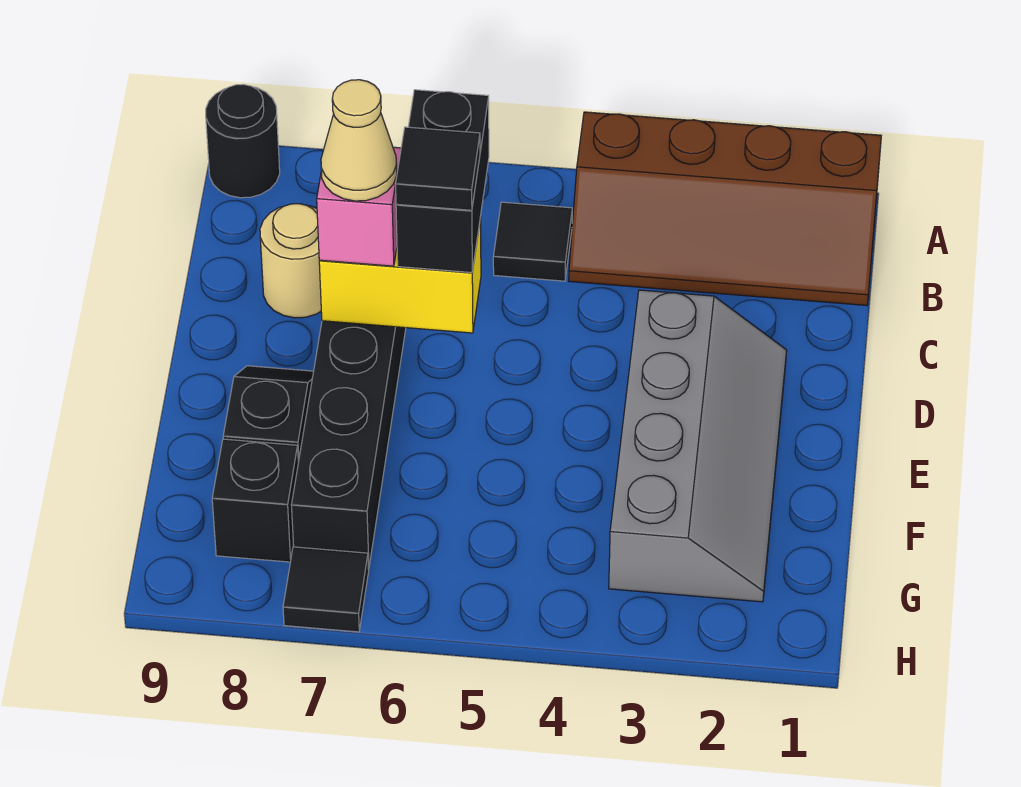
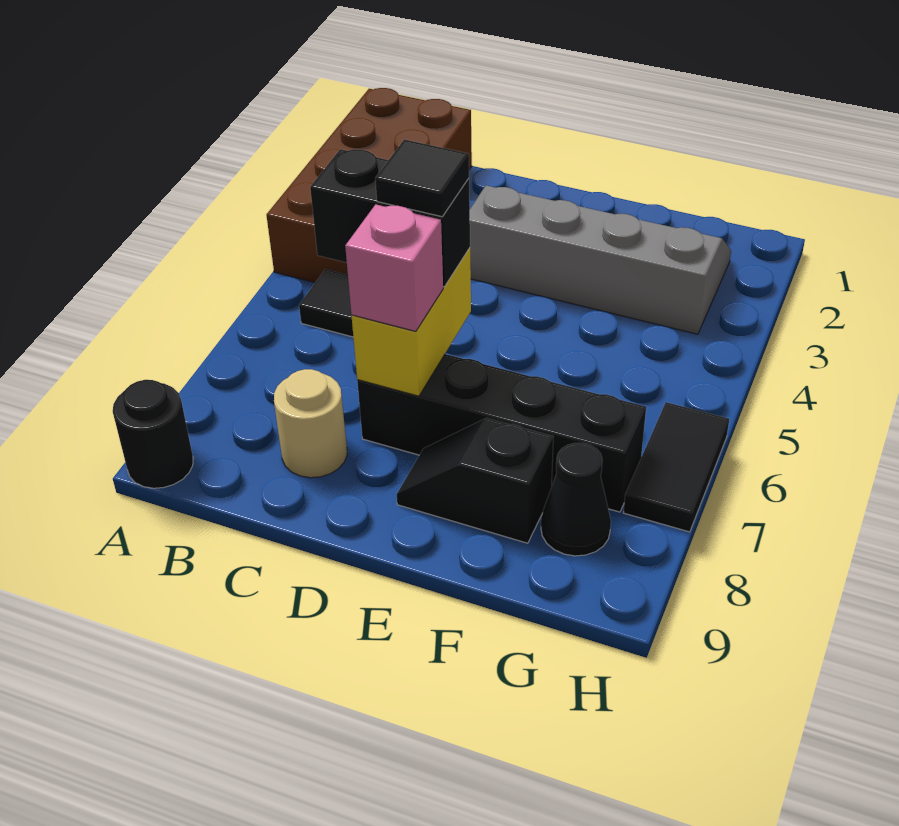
brown 2x4 slope [569,112,881,305] -> brown 2x4 brick [267,88,472,282]
tan 1x1 cone [321,80,397,201] -> none
black 1x1 brick [212,439,298,562] -> black 1x1 cone [541,443,611,556]
black 1x1 tile [283,547,369,632] -> black 1x2 tile [623,402,729,532]

